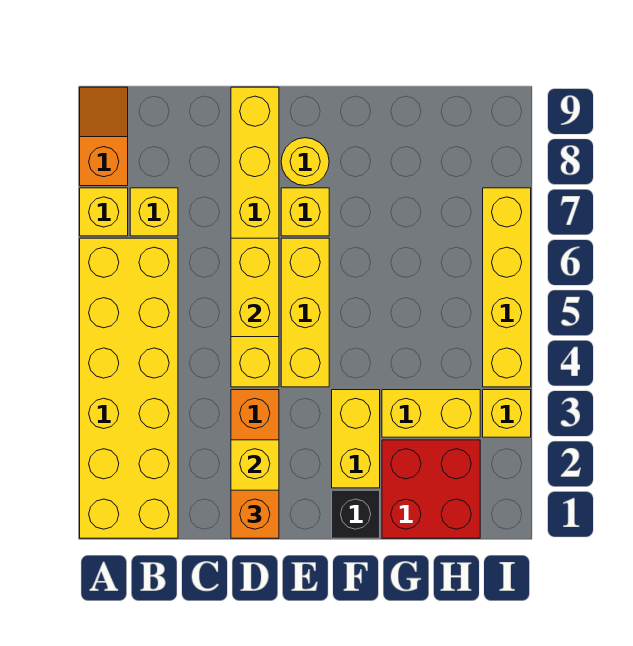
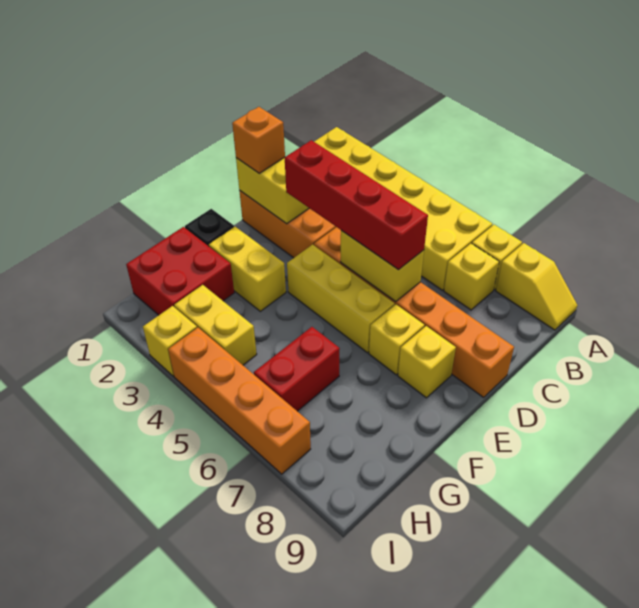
orange 1x2 slope [80,87,128,186] -> yellow 1x2 slope [496,243,577,330]
none -> red 1x4 brick [285,140,428,270]
yellow 1x6 brick [231,87,279,387] -> orange 1x6 brick [314,227,514,397]
yellow 1x1 round brick [281,138,329,186] -> yellow 1x1 brick [398,326,456,398]
yellow 1x2 brick [382,390,480,437] -> yellow 1x2 brick turned to [174,285,257,365]
none -> red 1x2 brick [254,327,340,411]
yellow 1x4 brick [483,188,531,387] -> orange 1x4 brick [168,328,311,474]

